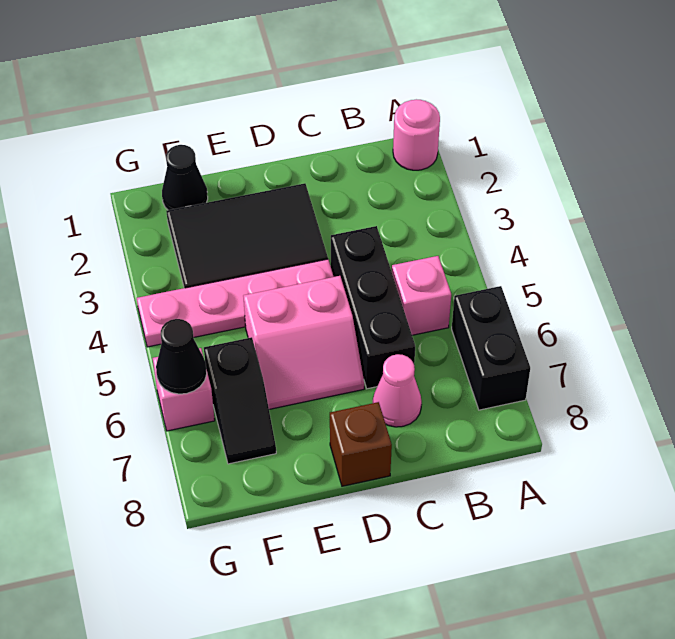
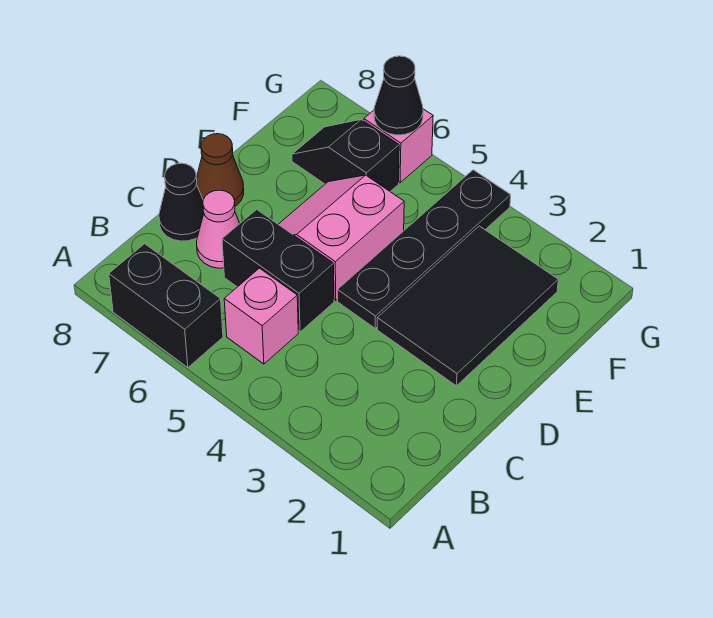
pink 1x1 round brick [393,99,440,170] -> none
black 1x3 brick [331,226,415,389] -> black 1x2 brick [222,209,334,332]
pink 1x4 plate [137,259,334,347] -> black 1x4 plate [338,170,511,328]
brown 1x1 brick [330,402,392,486] -> brown 1x1 cone [196,134,244,206]
black 1x1 cone [162,145,208,210] -> black 1x1 cone moved to [159,163,204,241]

